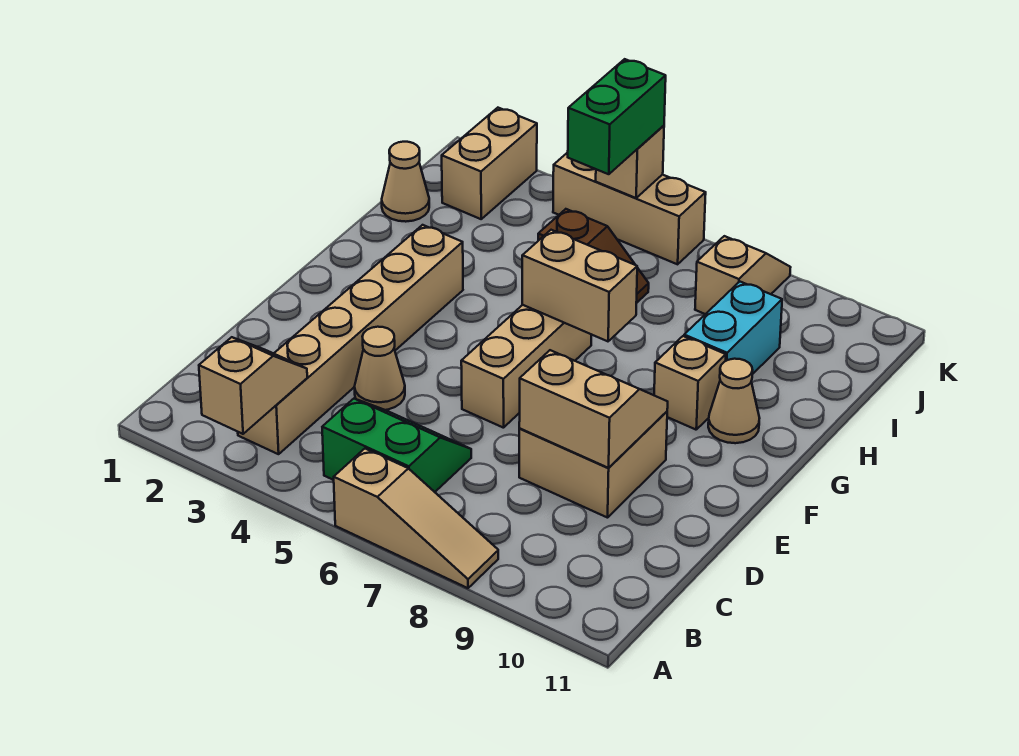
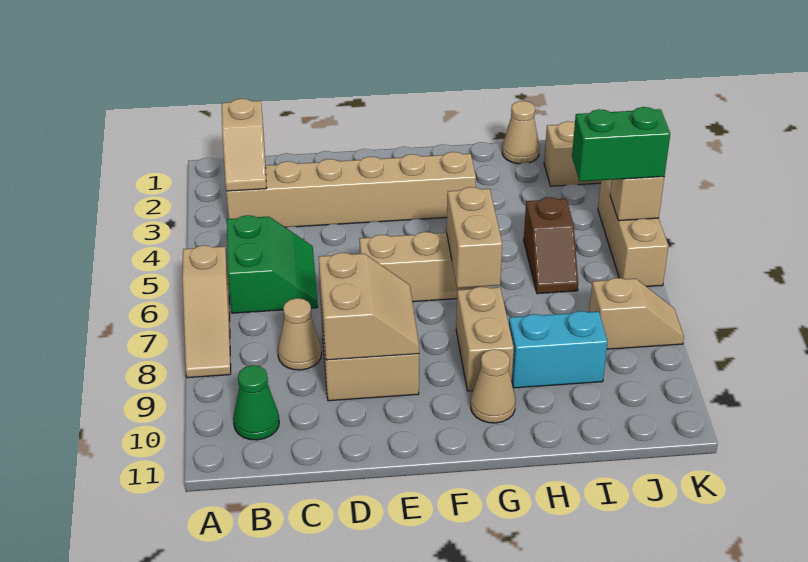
tan 1x2 slope [199,337,307,434] -> tan 1x2 slope turned to [222,99,266,191]
none -> green 1x1 cone [233,365,279,440]
tan 1x1 cone [354,327,405,410] -> tan 1x1 cone moved to [278,298,321,370]
tan 1x1 brick [654,336,726,430] -> tan 1x2 brick [456,287,514,391]

